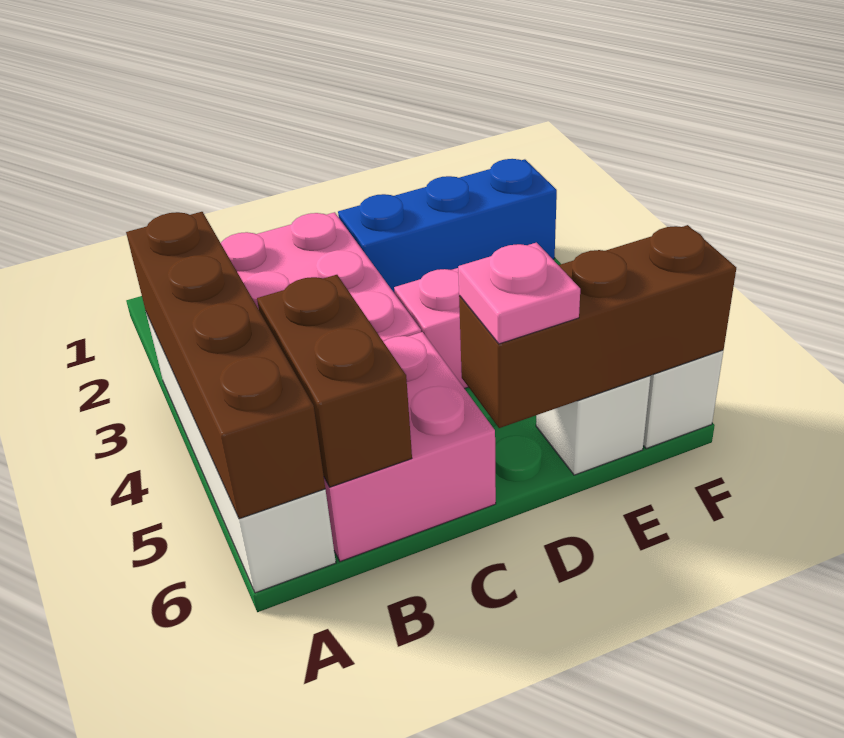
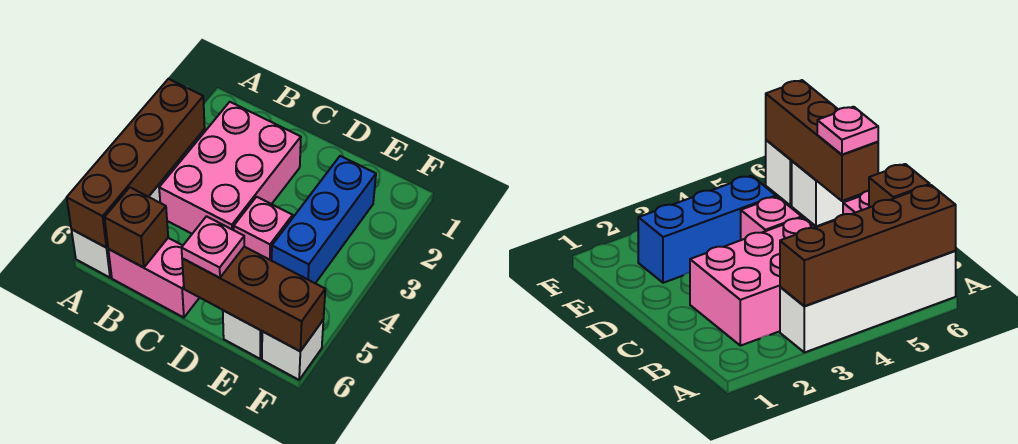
pink 2x2 brick [324,332,496,561] -> pink 1x2 brick [108,238,199,318]
brown 1x2 brick [257,275,412,487] -> brown 1x1 brick [105,187,168,268]
blue 1x3 brick [338,159,557,292] -> blue 1x3 brick turned to [272,156,376,283]

